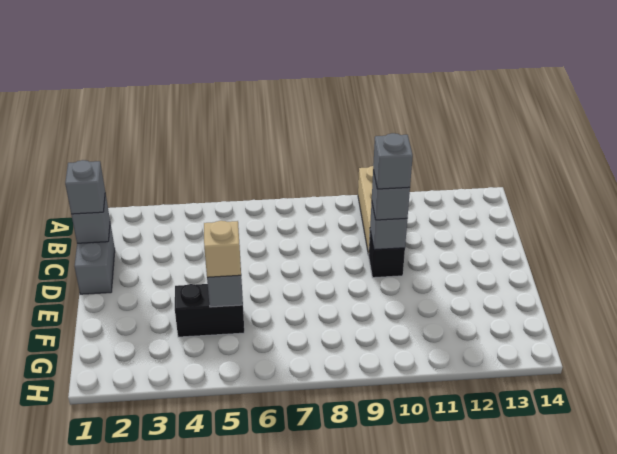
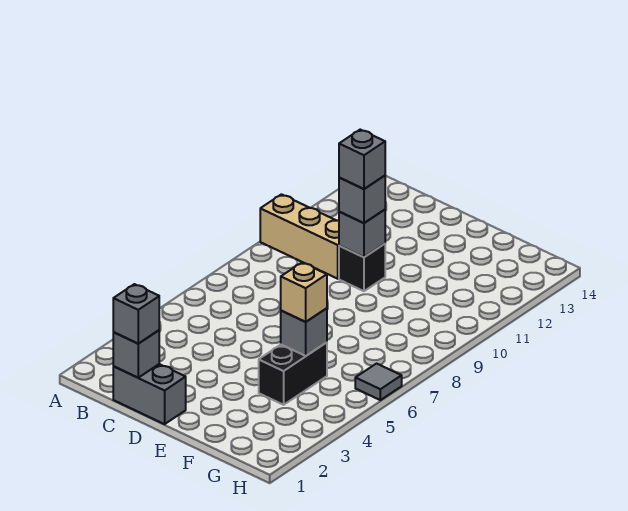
none -> grey 1x1 tile [355,364,402,400]

